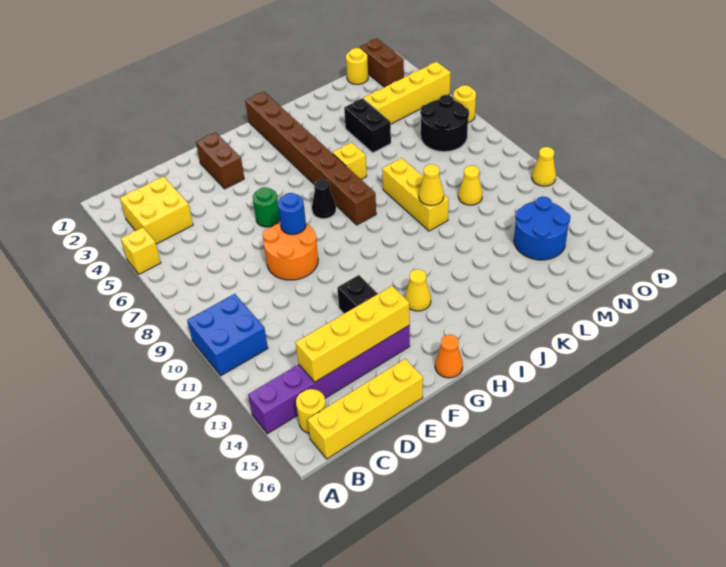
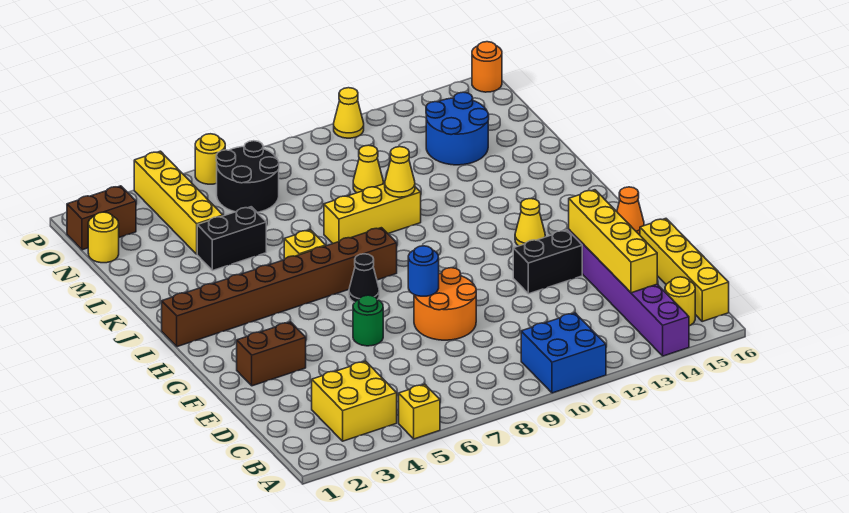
none -> orange 1x1 round brick [472,42,502,92]

